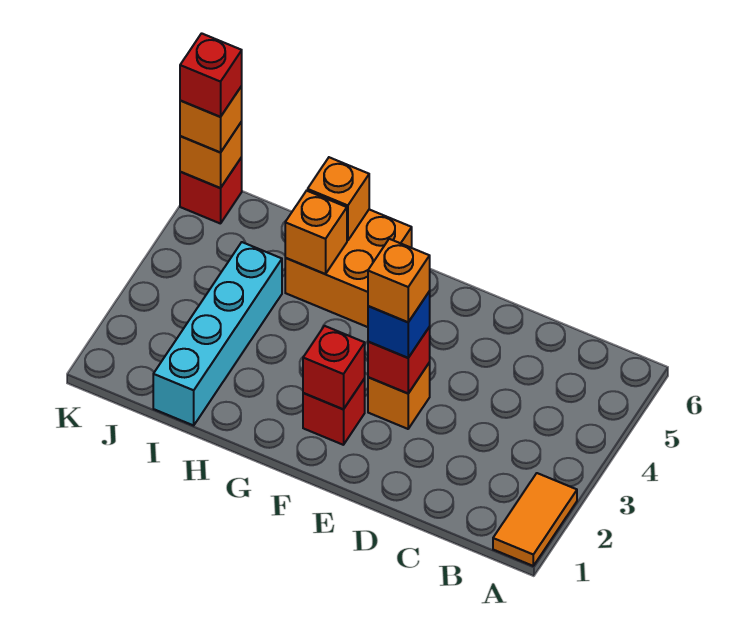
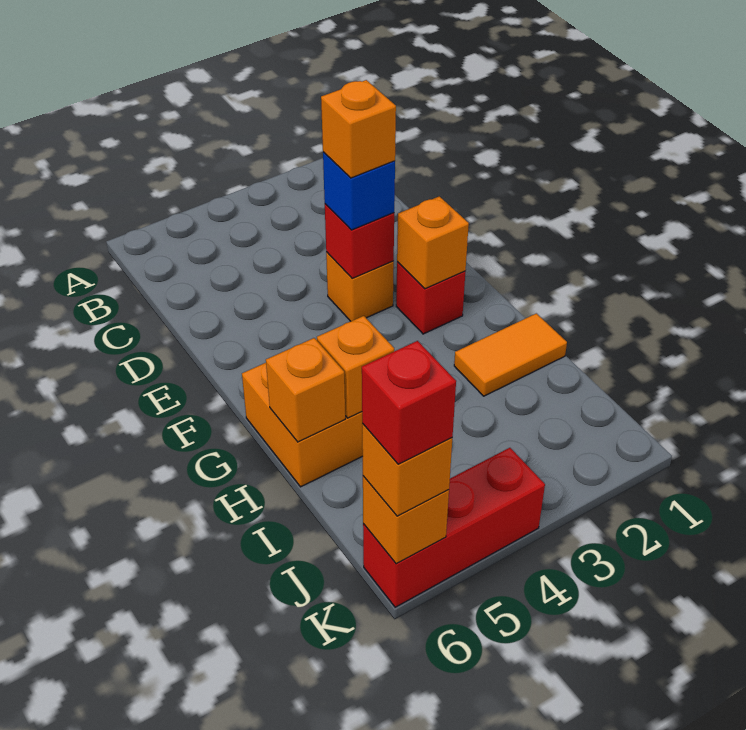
orange 1x2 tile [493,473,577,566] -> orange 1x2 tile moved to [454,313,567,396]
red 1x1 brick [303,326,365,409] -> orange 1x1 brick [397,196,469,289]
cyan 1x4 brick [153,242,282,425] -> none
red 1x1 brick [180,157,242,224] -> red 1x3 brick [363,448,545,607]

